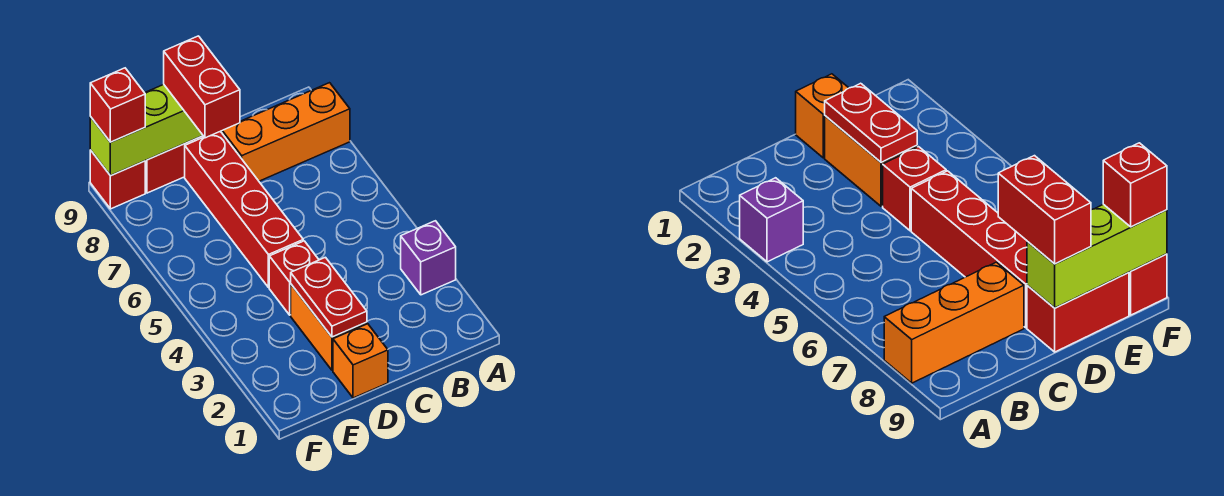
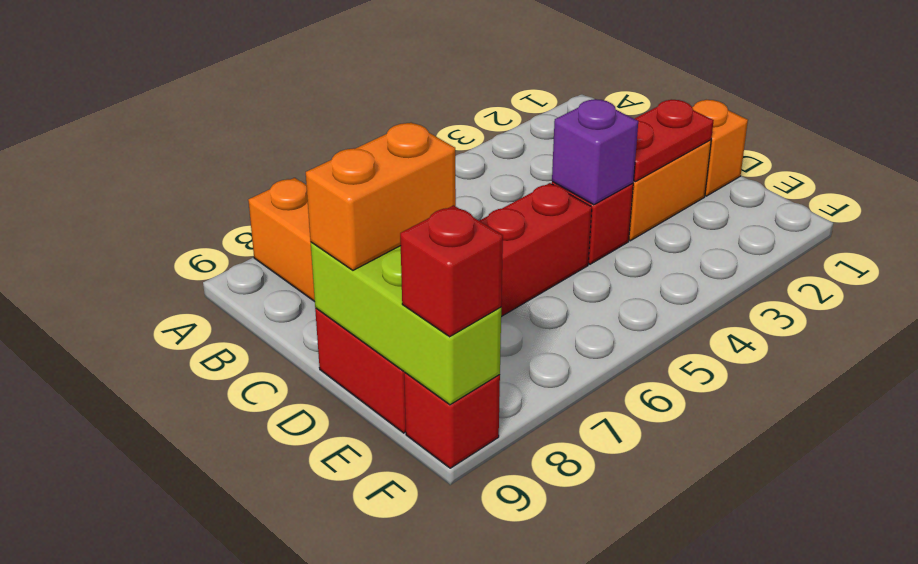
purple 1x1 brick [401,221,456,295] -> purple 1x1 brick moved to [552,99,638,205]
red 1x2 brick [164,36,240,138] -> orange 1x2 brick [306,122,456,270]

